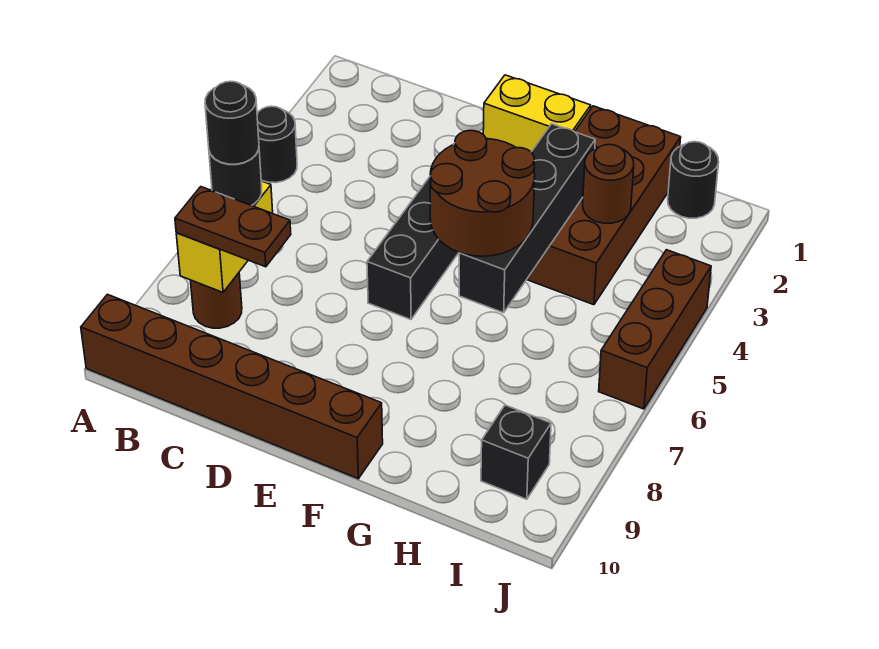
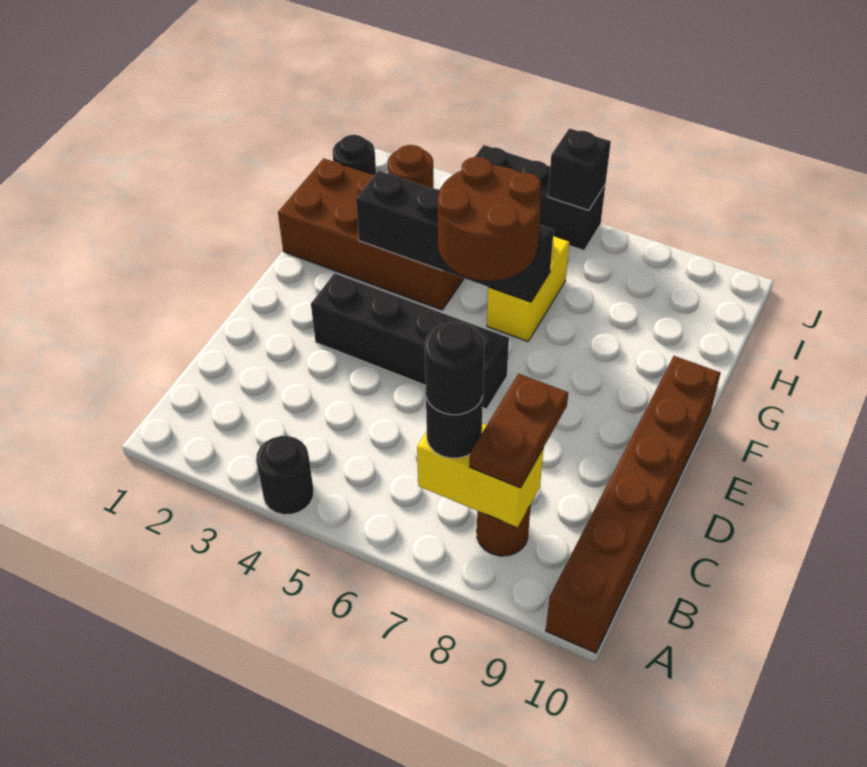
yellow 1x2 brick [483,75,591,152] -> yellow 1x2 brick moved to [487,236,569,341]
black 1x1 brick [481,405,551,499] -> black 1x1 brick moved to [548,128,611,210]
brown 1x3 brick [599,250,711,409] -> black 1x3 brick [475,145,606,250]

